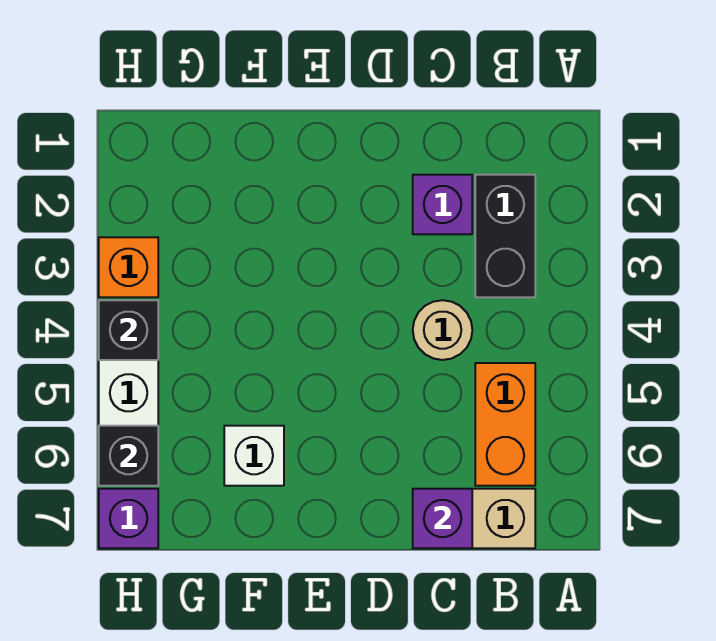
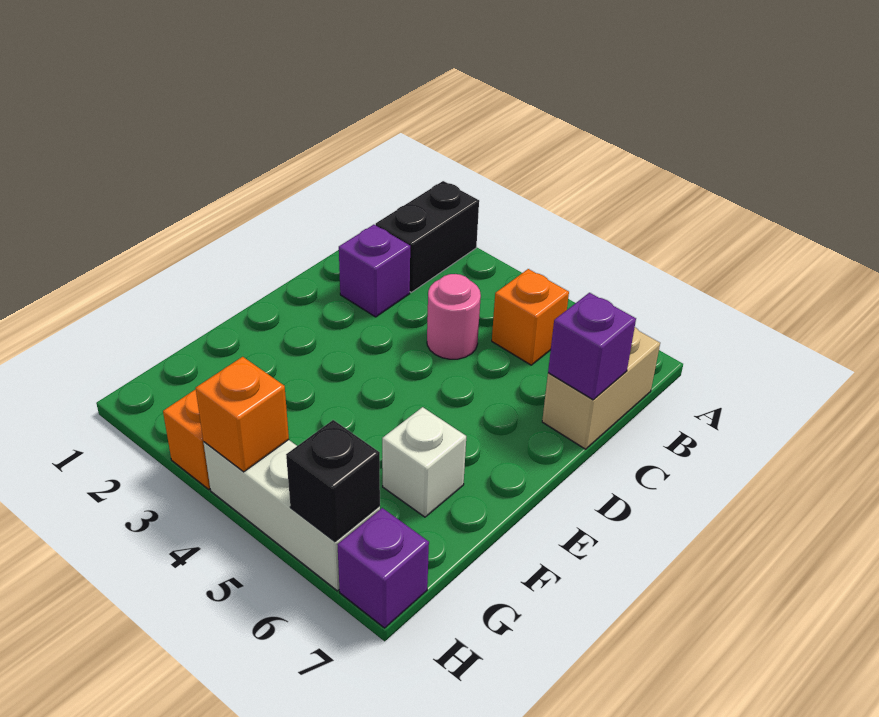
black 1x2 brick [475,175,535,297] -> black 1x2 brick turned to [376,181,479,292]
orange 1x2 brick [475,363,535,486] -> orange 1x1 brick [492,269,569,365]
tan 1x1 round brick [413,300,472,360] -> pink 1x1 round brick [427,274,481,359]
black 1x1 brick [99,300,158,360] -> orange 1x1 brick [195,357,289,472]

